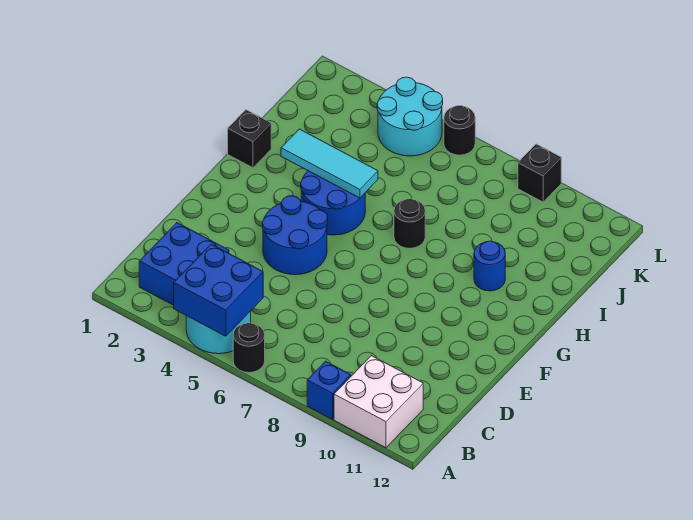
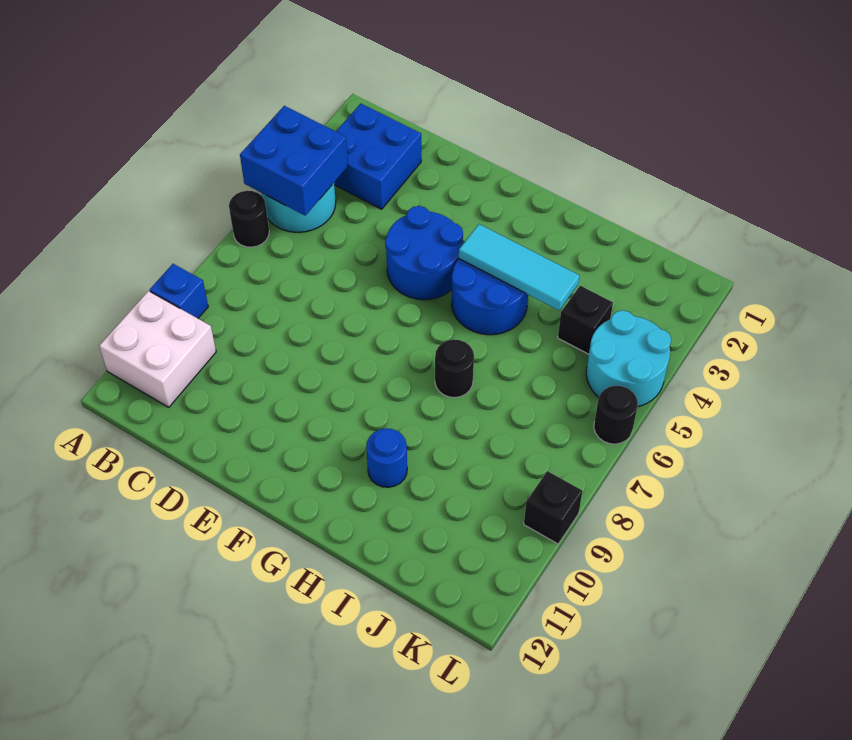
black 1x1 brick [228,110,271,168] -> black 1x1 brick moved to [558,286,613,354]
cyan 1x3 tile [281,129,378,198] -> cyan 1x3 tile turned to [459,224,580,310]

